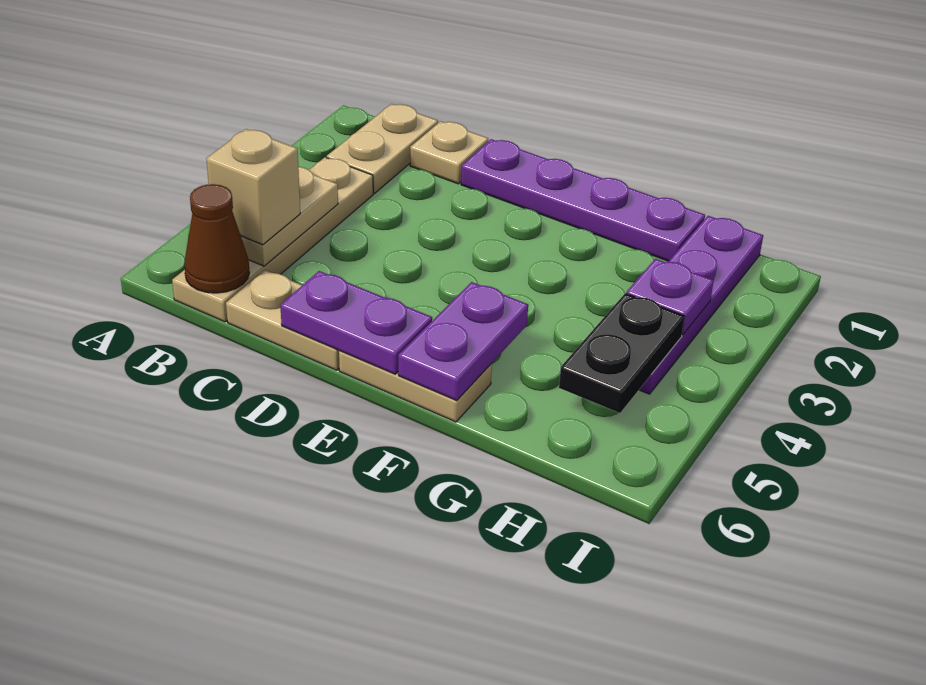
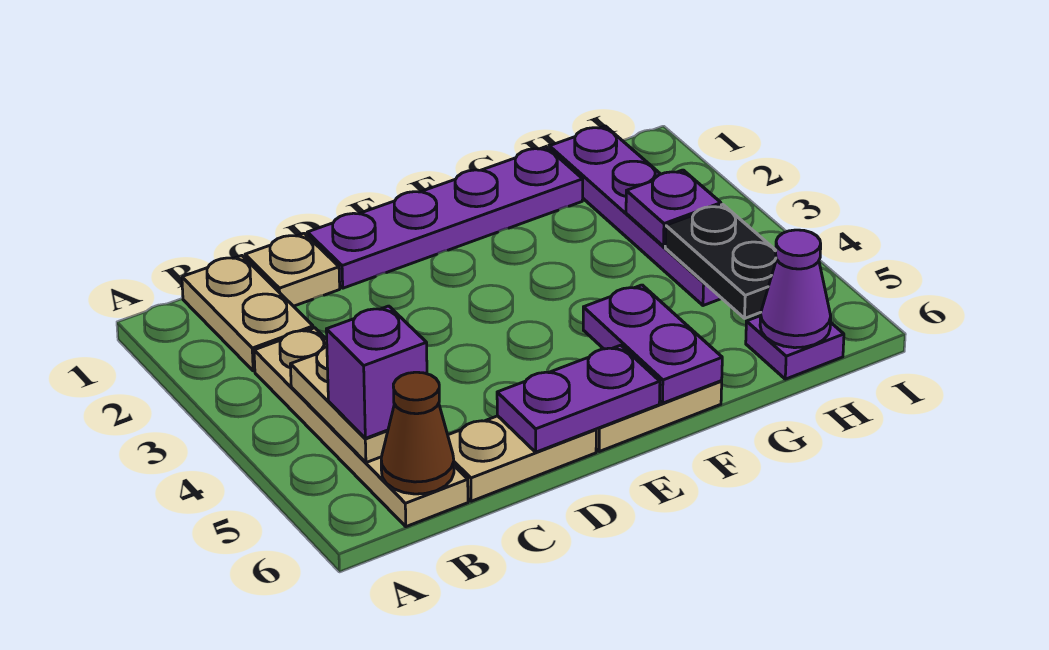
tan 1x1 brick [206,129,300,245] -> purple 1x1 brick [326,306,427,438]
none -> purple 1x1 plate [746,316,844,379]
none -> purple 1x1 cone [760,230,831,348]

